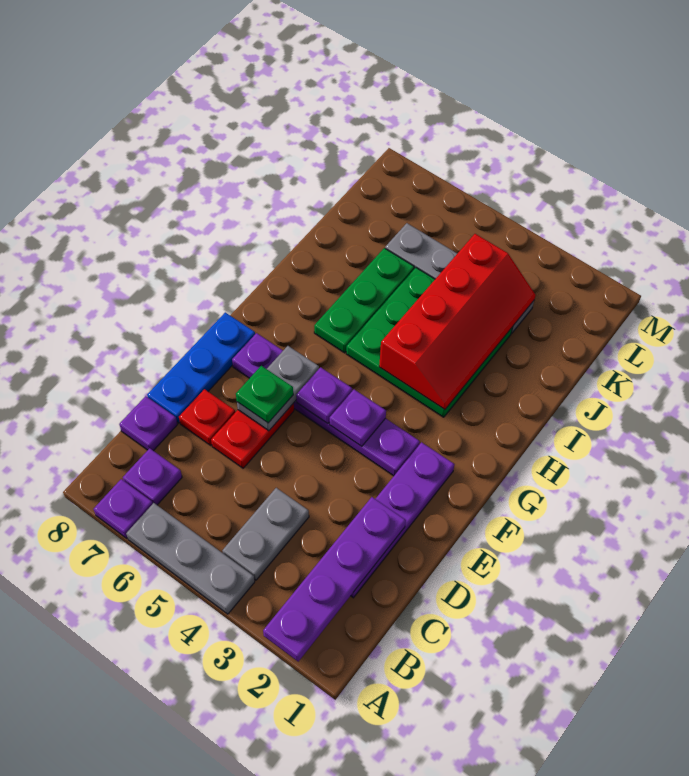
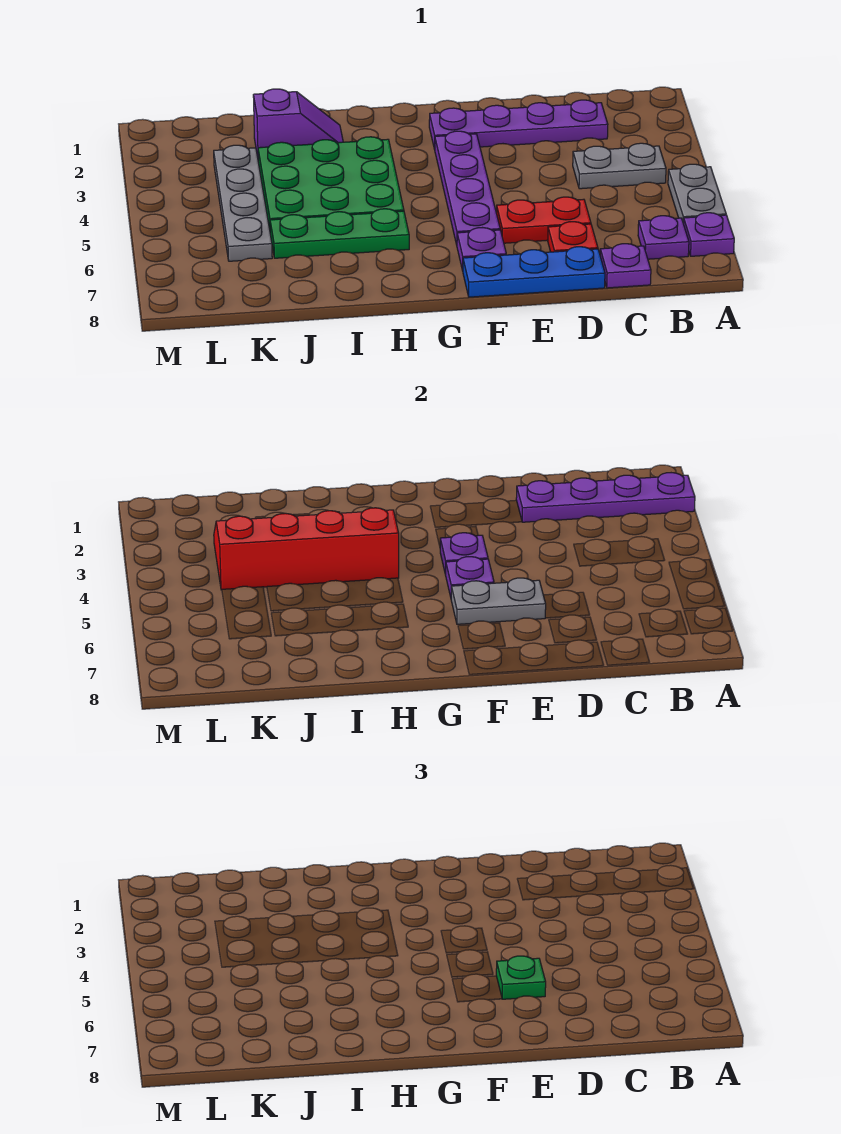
grey 1x3 plate [126,503,255,614] -> grey 1x2 plate [668,164,726,224]
none -> purple 1x2 slope [253,89,343,157]

